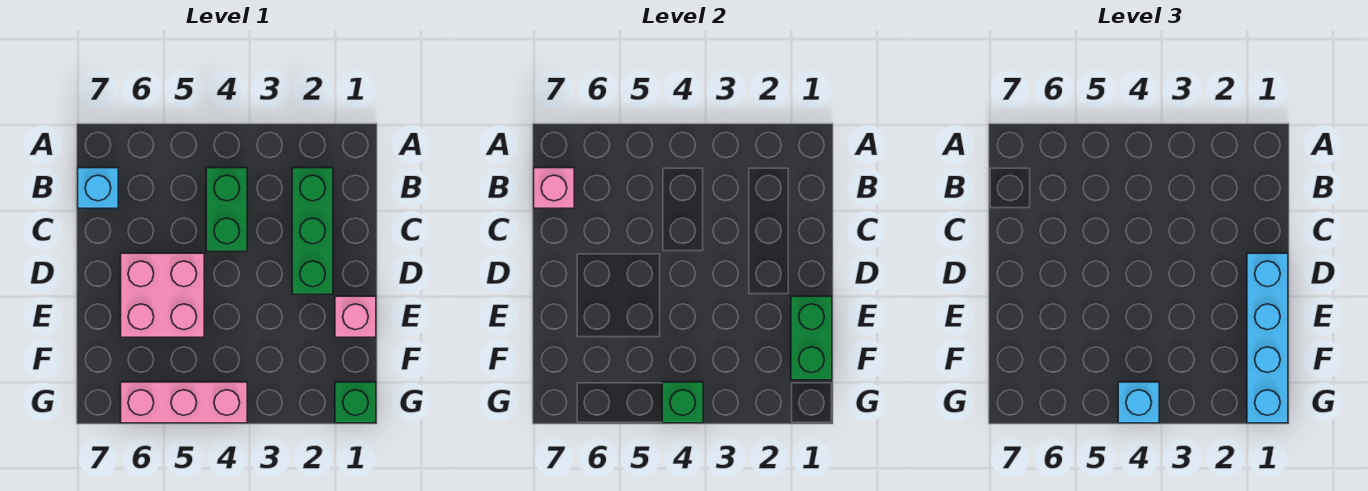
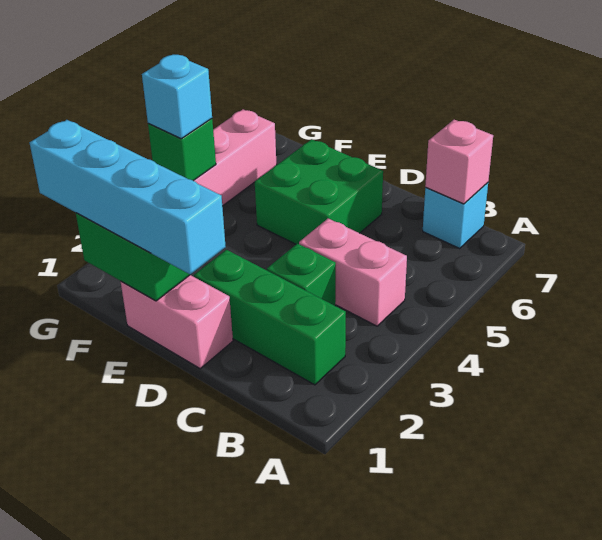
green 1x2 brick [206,168,247,251] -> pink 1x2 brick [299,219,407,326]
pink 2x2 brick [121,253,204,337] -> green 2x2 brick [255,139,383,244]
pink 1x1 brick [335,296,376,337] -> pink 1x2 brick [121,275,233,369]
green 1x1 brick [335,382,376,423] -> green 1x1 brick moved to [267,244,336,306]

